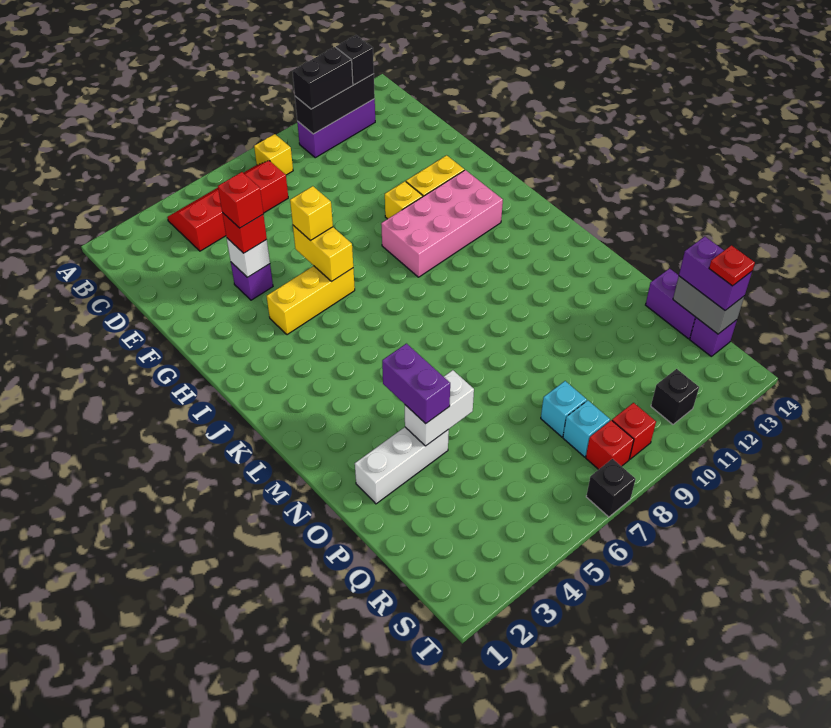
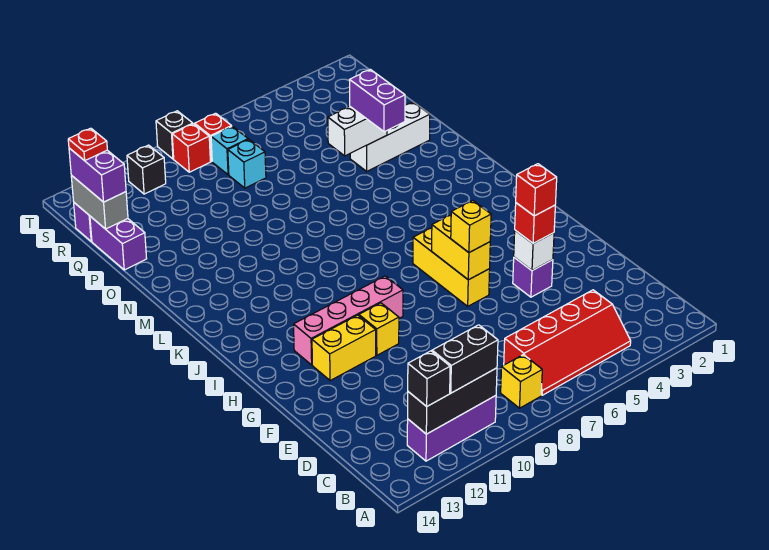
yellow 1x3 brick [267,266,355,335] -> yellow 1x3 brick turned to [413,228,490,306]
pink 2x4 brick [381,170,503,277] -> pink 1x4 brick [294,276,403,365]
black 1x1 brick [586,459,635,517] -> black 1x1 brick moved to [156,111,193,159]

